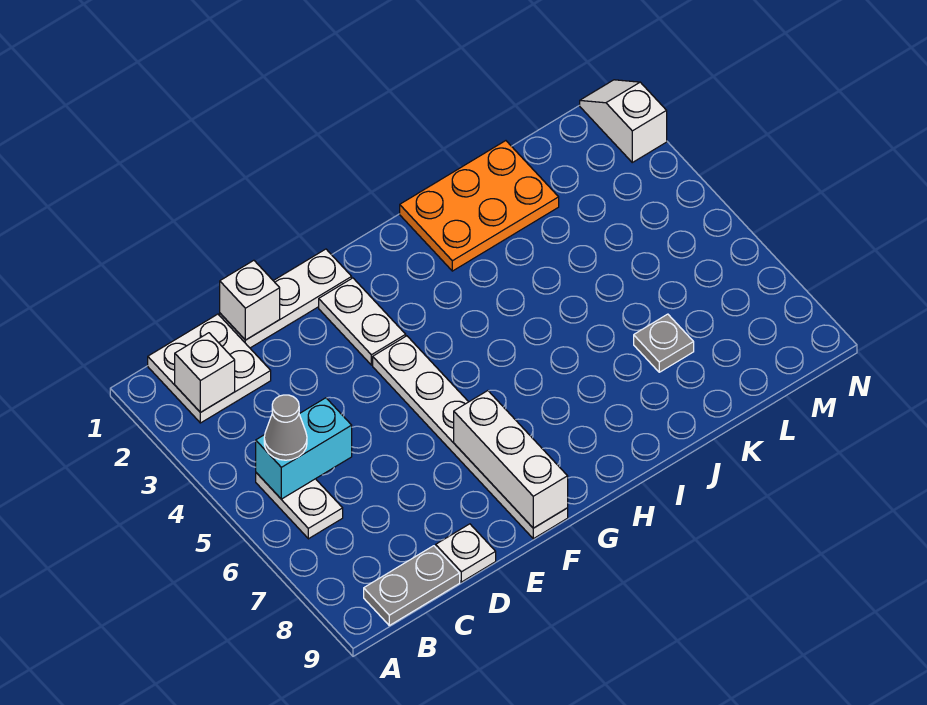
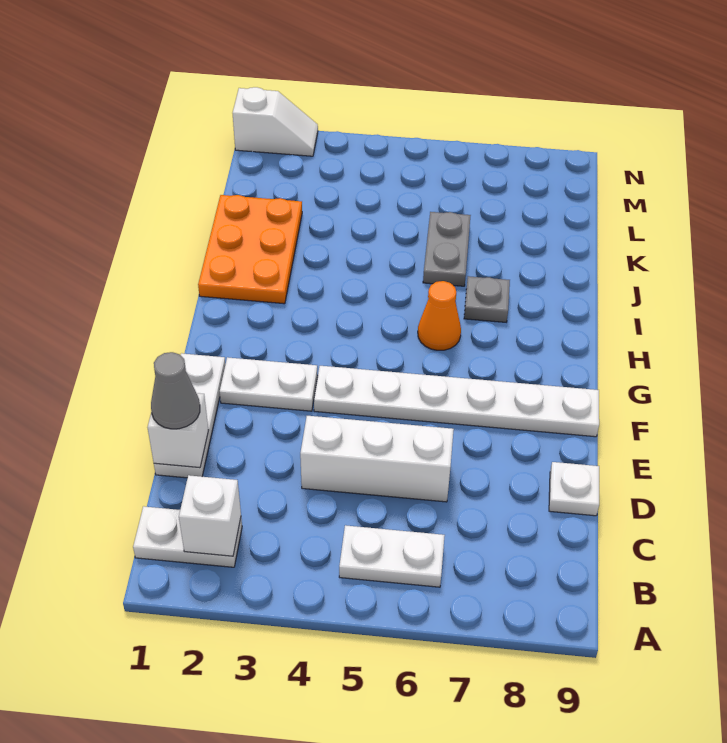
white 2x2 plate [148,314,271,423] -> white 1x2 plate [133,506,242,567]
cyan 1x2 brick [256,398,352,499] -> none
grey 1x1 cone [264,395,307,460] -> grey 1x1 cone moved to [151,352,200,429]
grey 1x2 plate [364,546,460,625] -> grey 1x2 plate moved to [423,212,471,286]
white 1x3 brick [454,391,568,528] -> white 1x3 brick moved to [300,416,454,502]
none -> orange 1x1 cone [418,281,461,350]
grey 1x1 plate [634,314,694,372] -> grey 1x1 plate moved to [464,276,510,322]
white 1x2 slope [580,80,667,162] -> white 1x2 slope turned to [233,87,318,156]

